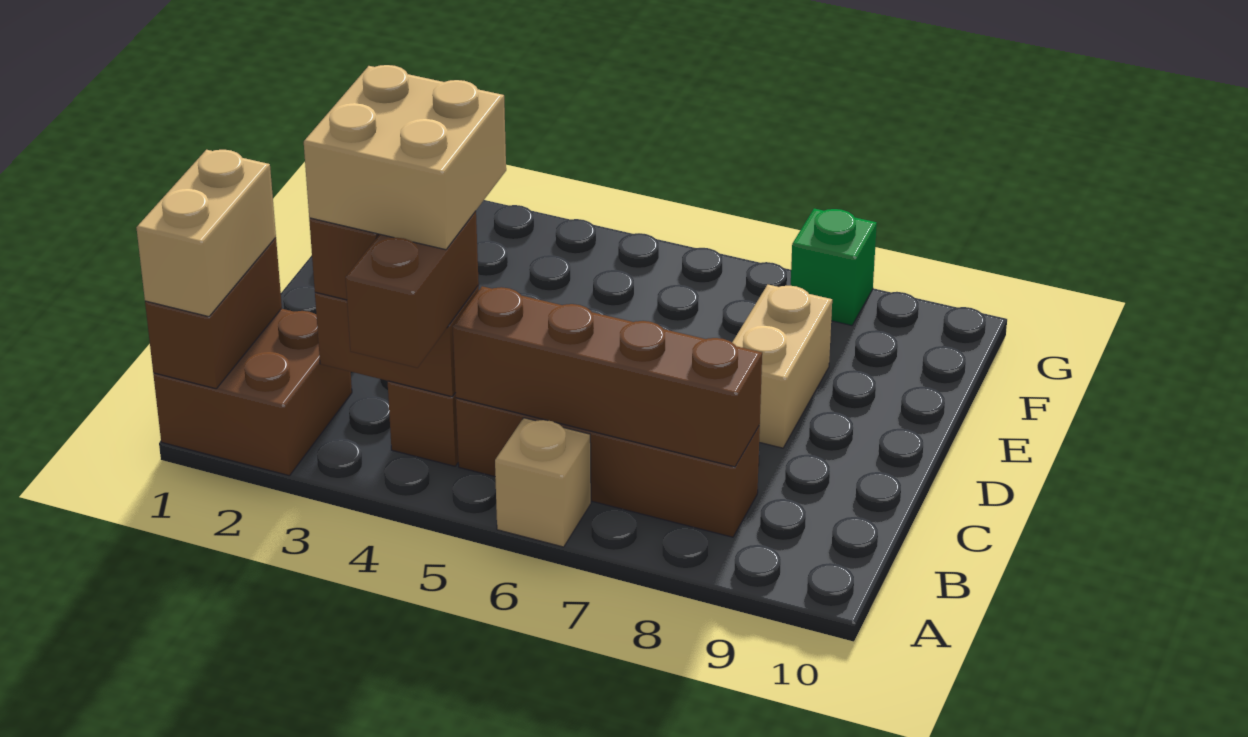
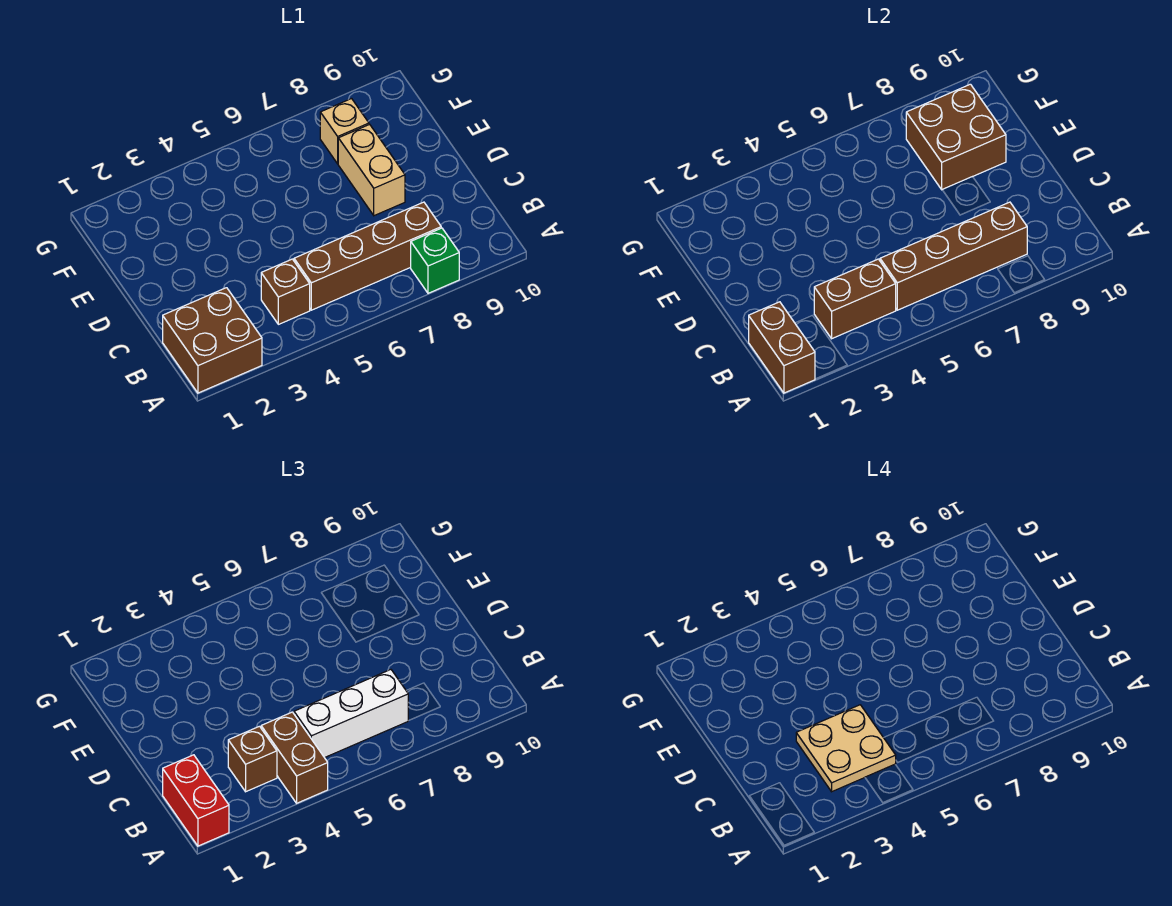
tan 1x2 brick [136,150,276,317] -> red 1x2 brick [163,755,229,846]
tan 1x1 brick [495,418,591,547] -> tan 1x1 brick moved to [320,99,369,164]
tan 2x2 brick [304,65,506,250] -> tan 2x2 plate [796,705,896,792]
none -> white 1x3 brick [294,670,408,758]
none -> brown 2x2 brick [906,84,1006,190]
green 1x1 brick [791,209,877,325] -> green 1x1 brick moved to [411,228,459,293]

